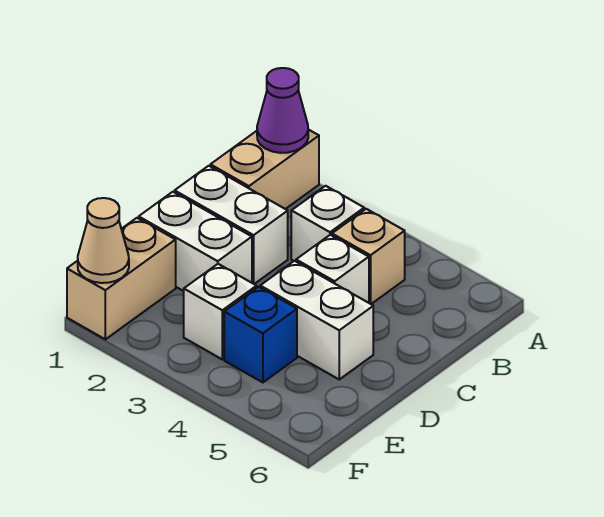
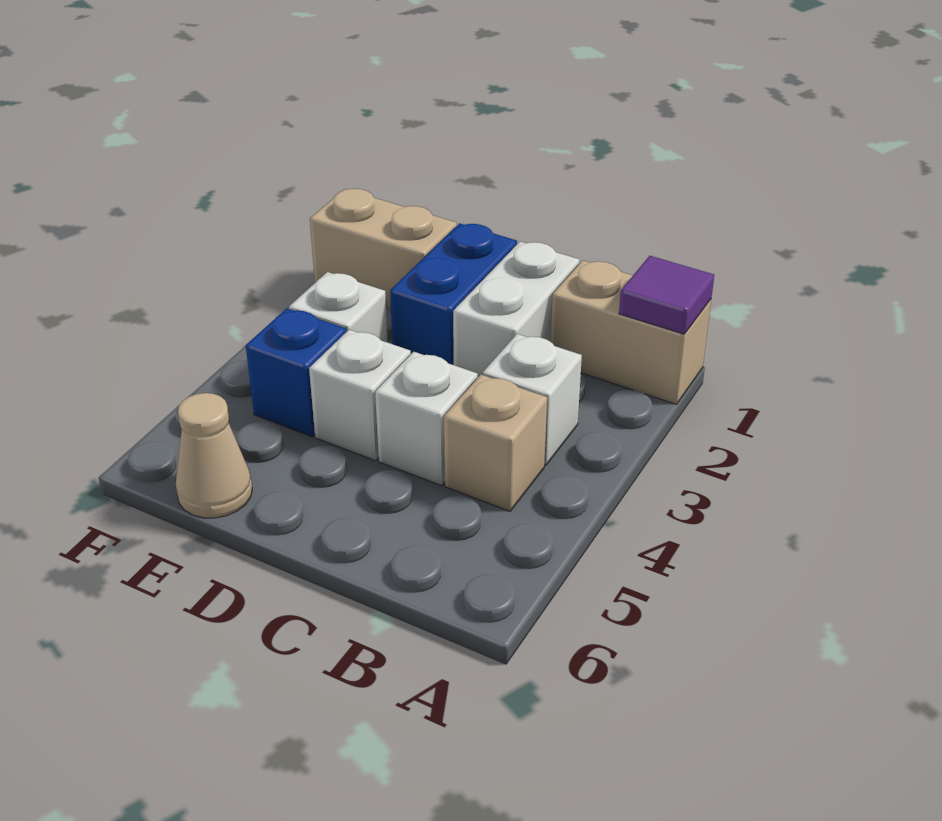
purple 1x1 cone [257,68,308,153] -> purple 1x1 tile [619,256,714,334]
white 1x2 brick [139,192,252,291] -> blue 1x2 brick [390,223,517,365]
white 1x2 brick [260,261,373,379] -> white 1x1 brick [309,330,411,461]
tan 1x1 cone [78,198,129,283] -> tan 1x1 cone moved to [176,393,252,518]

